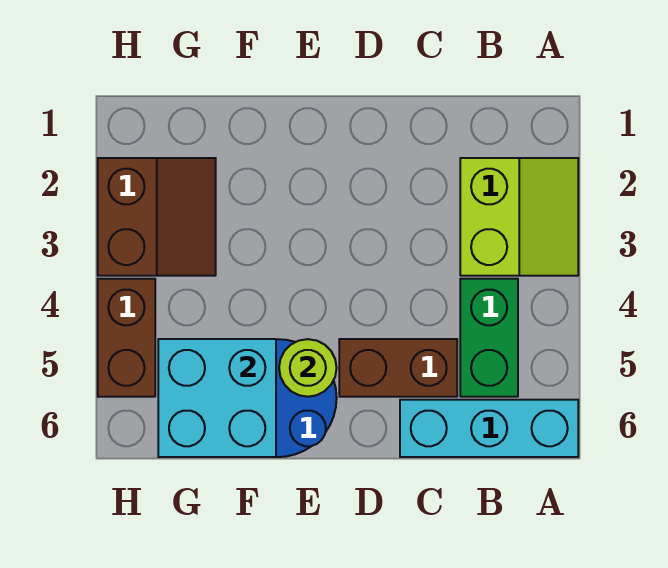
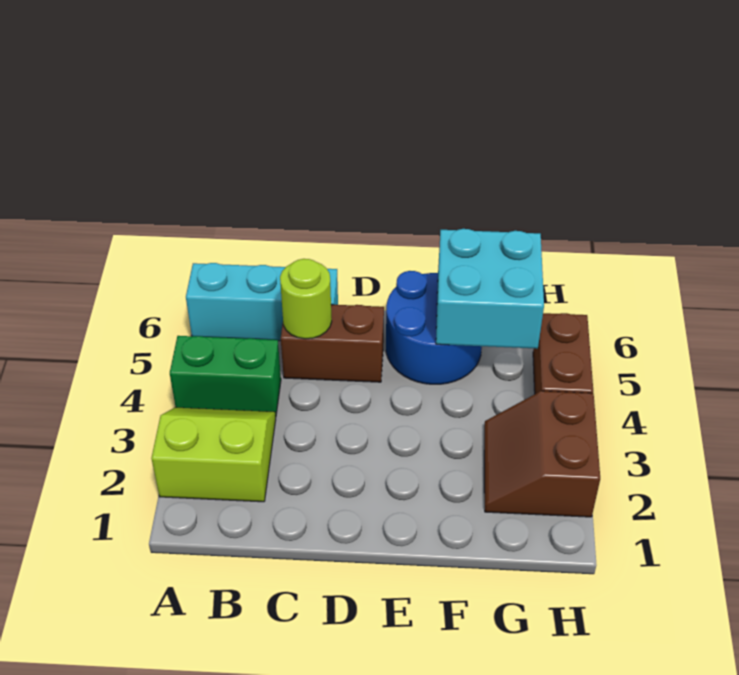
lime 2x2 slope [460,158,578,276] -> lime 2x2 slope turned to [151,407,276,502]
green 1x2 brick [460,279,518,397] -> green 1x2 brick turned to [170,336,281,416]
lime 1x1 round brick [279,339,337,397] -> lime 1x1 round brick moved to [280,259,332,339]

